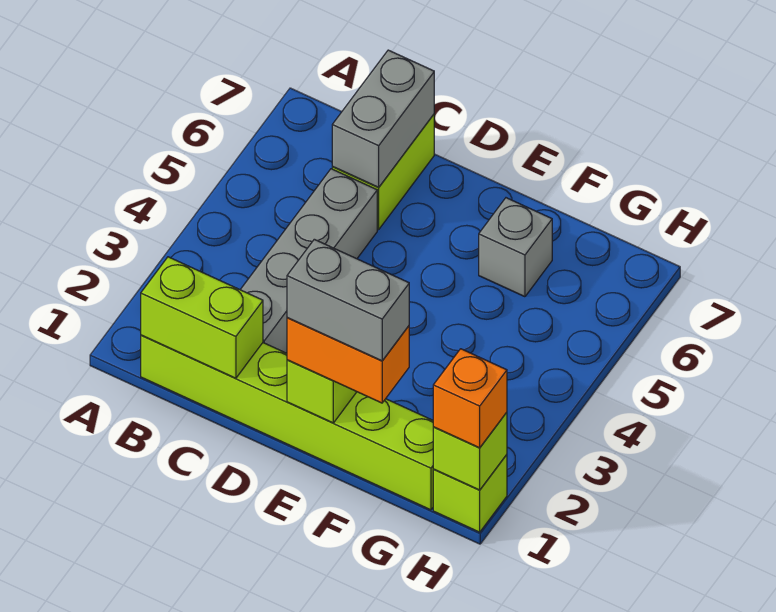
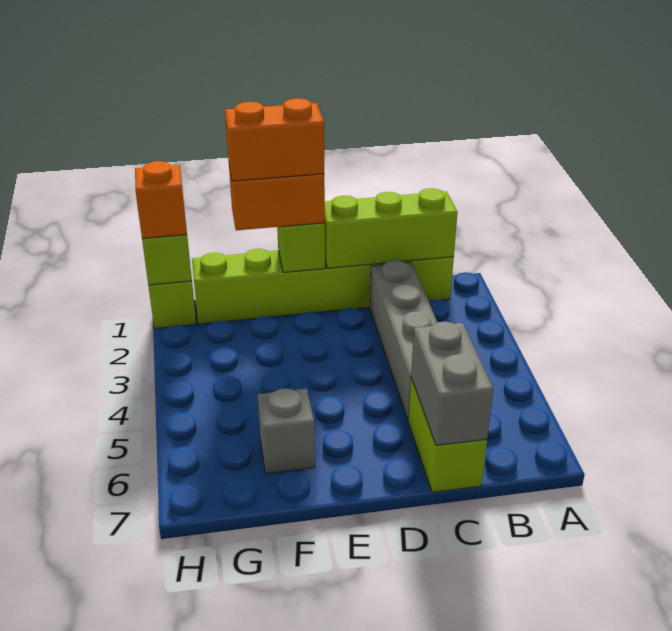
lime 1x2 brick [141,257,263,378] -> lime 1x3 brick [325,188,458,268]
grey 1x2 brick [287,239,409,361] -> orange 1x2 brick [225,98,324,181]

